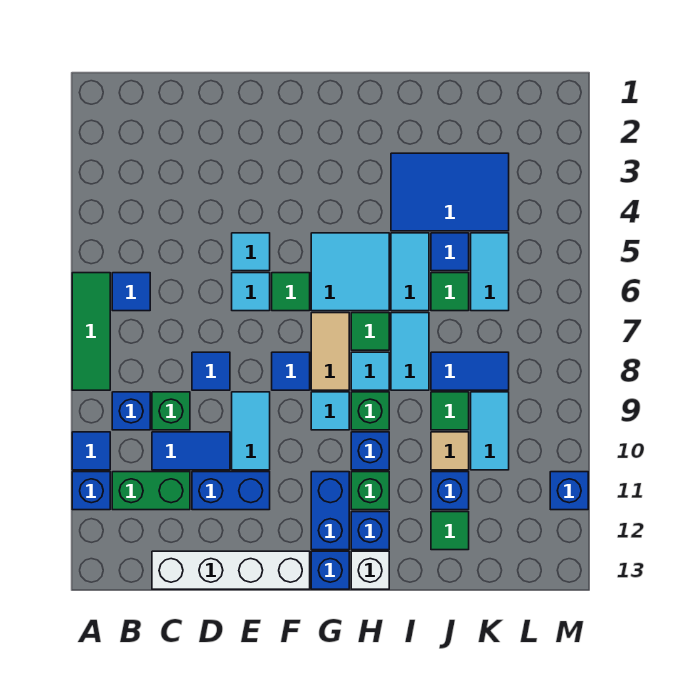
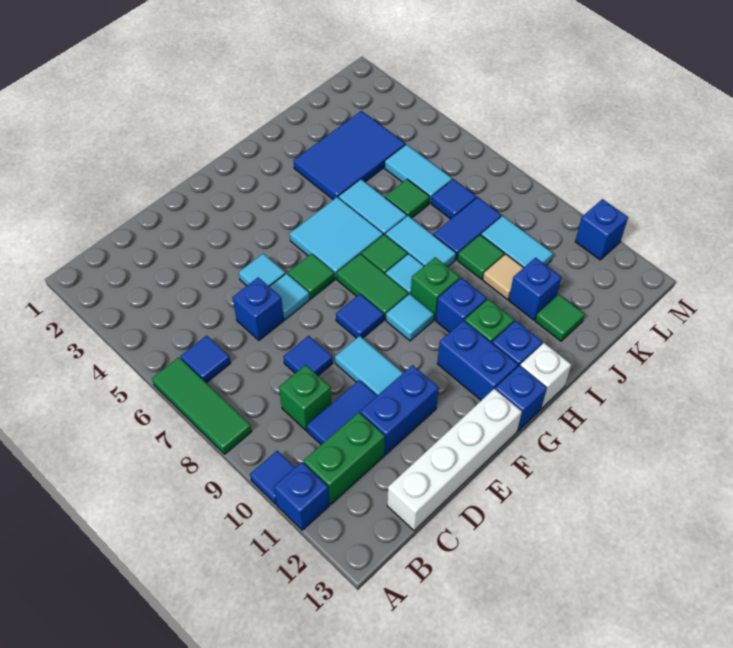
blue 1x1 brick [112,392,150,430] -> blue 1x1 brick moved to [233,277,284,340]
tan 1x2 tile [311,313,349,390] -> green 1x2 tile [337,254,408,320]
blue 1x1 tile [431,233,469,271] -> blue 1x1 tile moved to [431,179,476,219]

